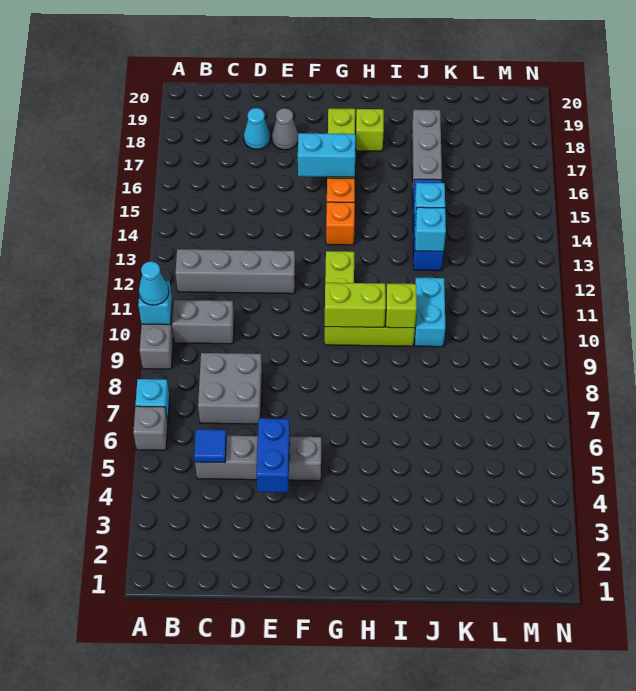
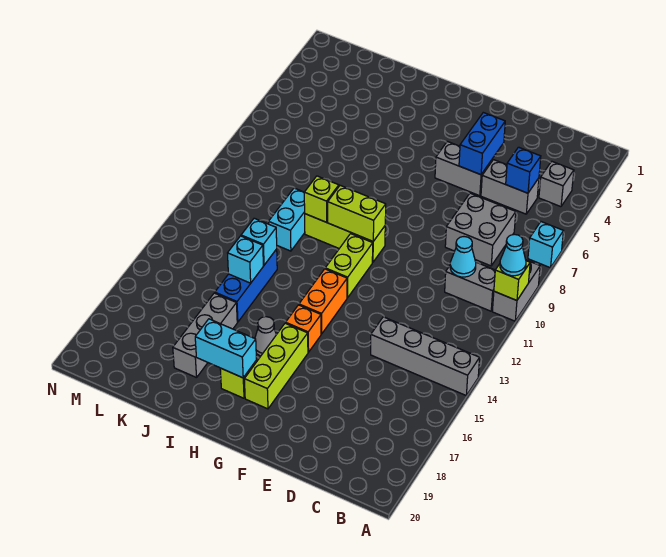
grey 1x1 brick [133,406,168,450] -> grey 1x1 brick moved to [539,161,574,207]
cyan 1x1 brick [138,281,172,325] -> lime 1x1 brick [494,261,530,301]
grey 1x4 brick [176,249,295,294] -> grey 1x4 brick moved to [371,317,480,395]
blue 1x1 tile [194,429,226,463] -> blue 1x1 brick [506,147,541,193]
cyan 1x1 cone [244,108,271,150] -> cyan 1x1 cone moved to [450,237,476,277]
grey 1x1 cone [272,108,298,150] -> grey 1x1 cone moved to [255,317,276,356]
cyan 1x2 brick [298,133,356,177] -> cyan 1x2 brick moved to [195,319,256,378]
orange 1x1 brick [326,202,355,245] -> orange 1x2 brick [299,269,347,334]

